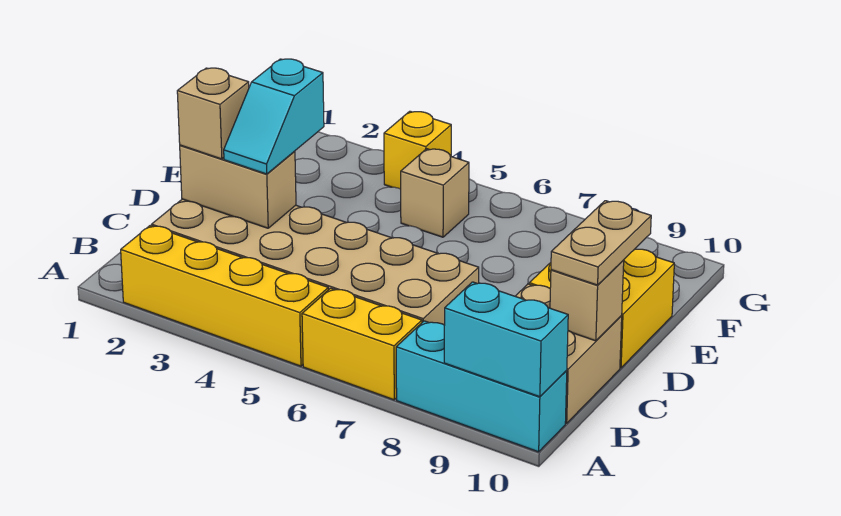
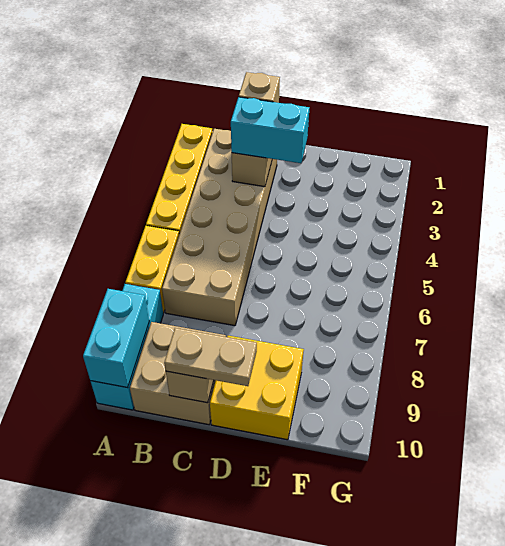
cyan 1x2 slope [224,59,324,174] -> cyan 1x2 brick [231,97,309,163]
tan 1x1 brick [401,149,469,237] -> none
yellow 1x1 brick [384,111,451,189] -> none

